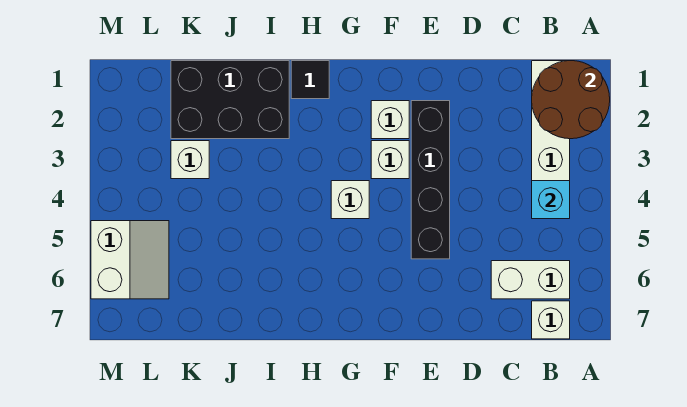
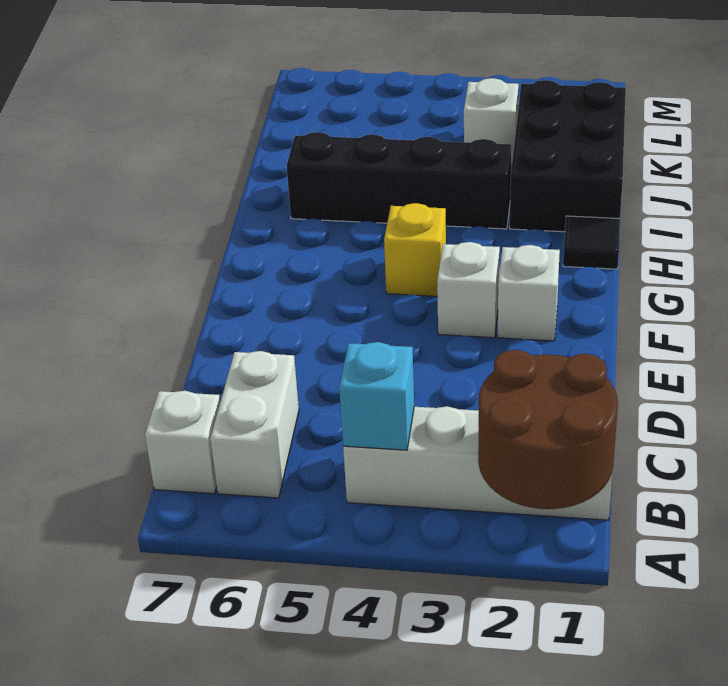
black 1x4 brick [411,101,450,259] -> black 1x4 brick moved to [287,132,512,229]
white 1x1 brick [331,181,369,219] -> yellow 1x1 brick [384,203,446,296]
white 2x2 slope [91,221,169,299] -> none

